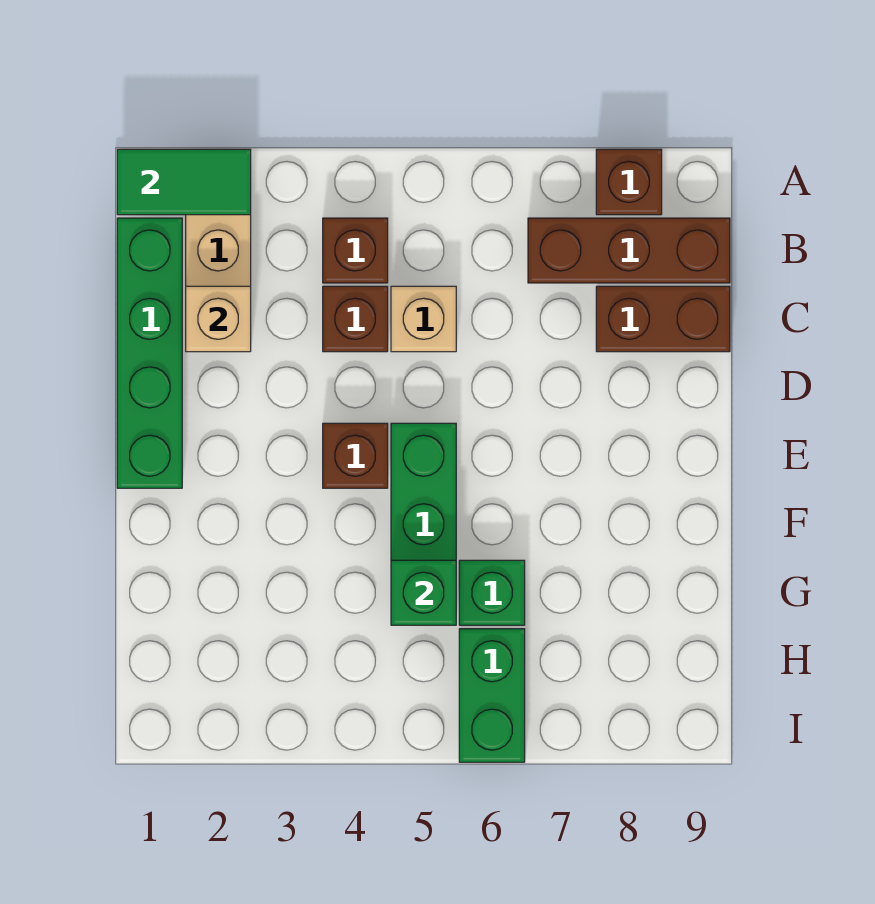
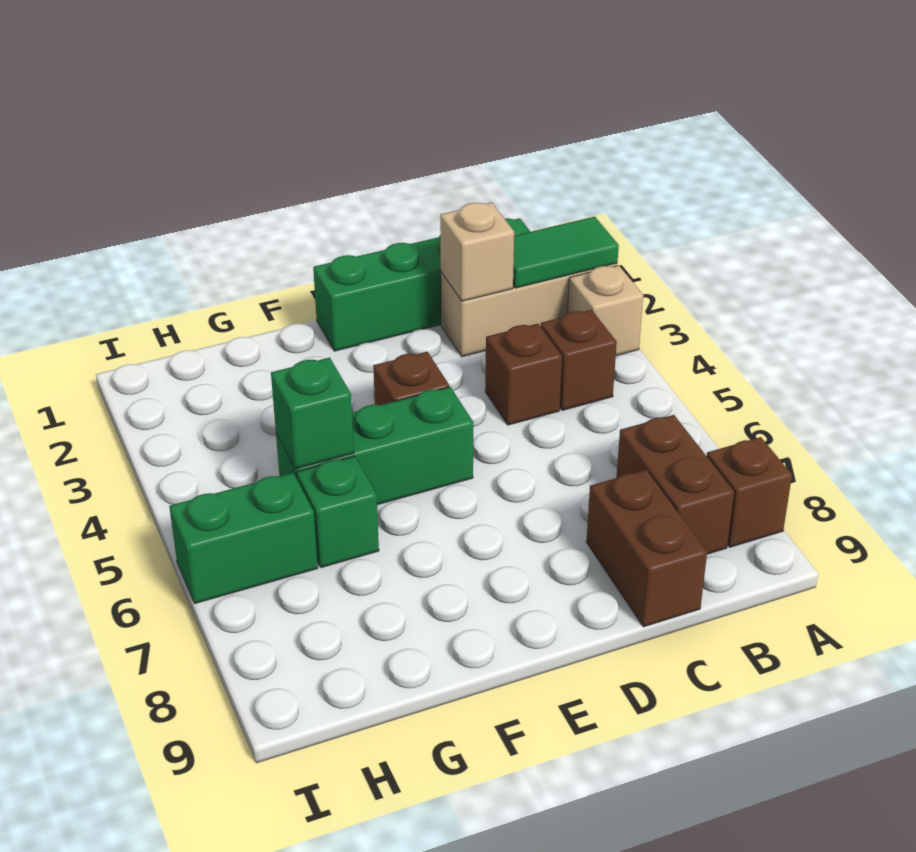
green 1x2 tile [117,149,251,215] -> green 1x2 tile turned to [513,217,619,288]
brown 1x3 brick [528,218,730,283] -> brown 1x2 brick [616,415,734,554]
tan 1x1 brick [391,286,456,352] -> tan 1x1 brick moved to [568,265,643,356]

